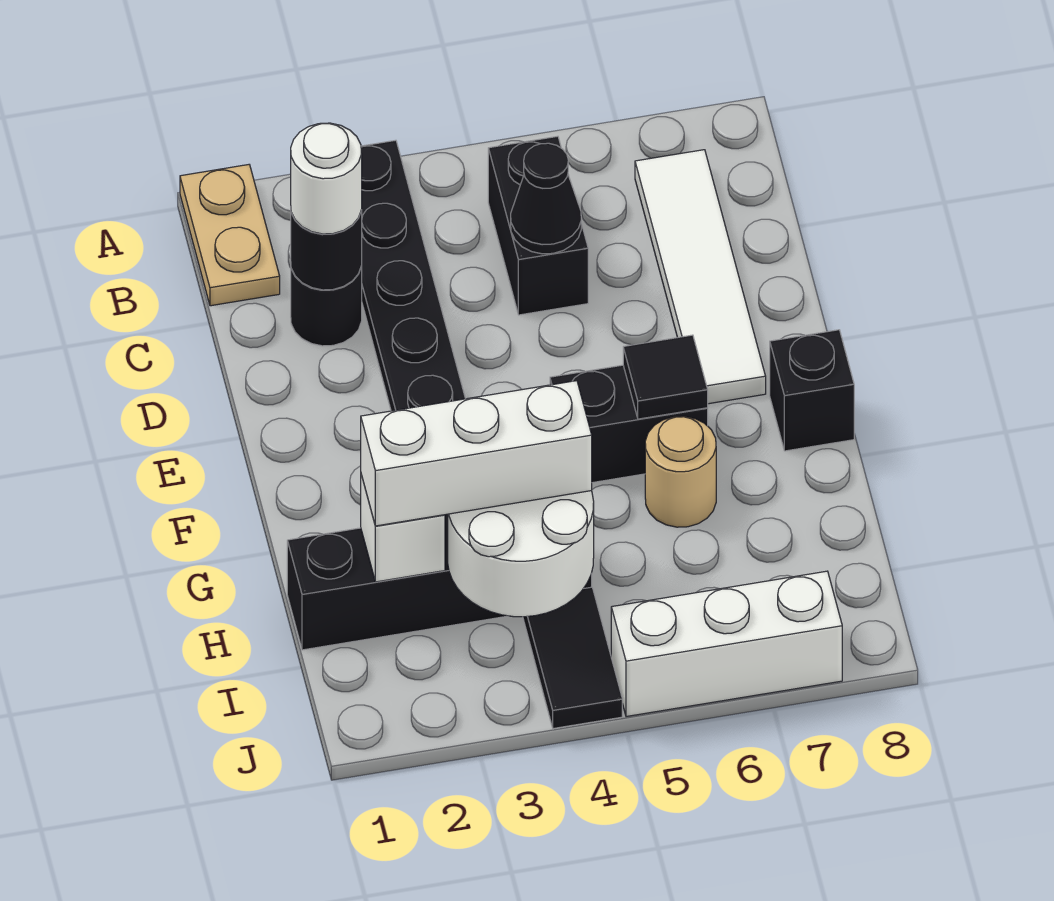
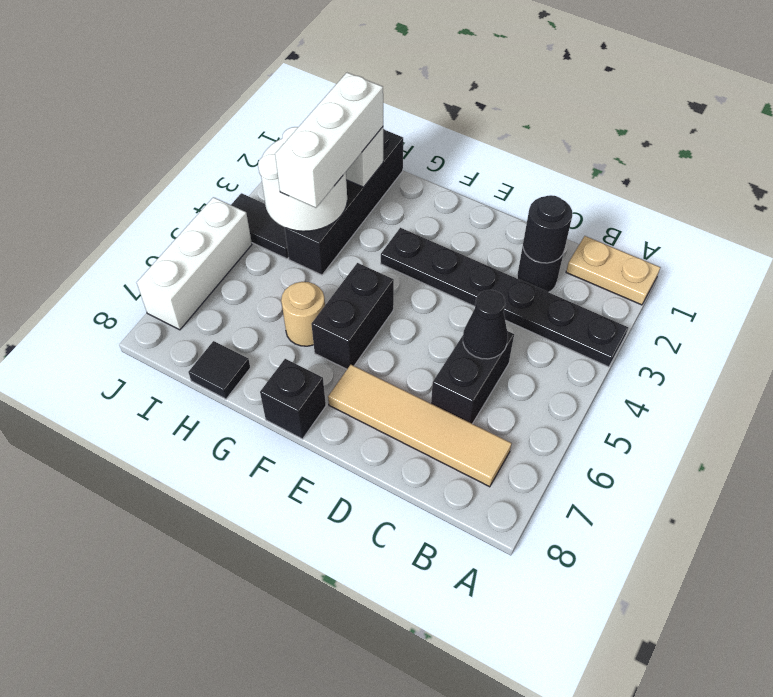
black 1x2 brick [488,136,588,315] -> black 1x2 brick turned to [431,331,514,424]
white 1x4 tile [635,150,766,404] -> tan 1x4 tile [328,365,512,487]
white 1x1 round brick [291,123,362,234] -> none
black 1x1 tile [623,335,708,419] -> black 1x1 tile moved to [188,341,250,399]

